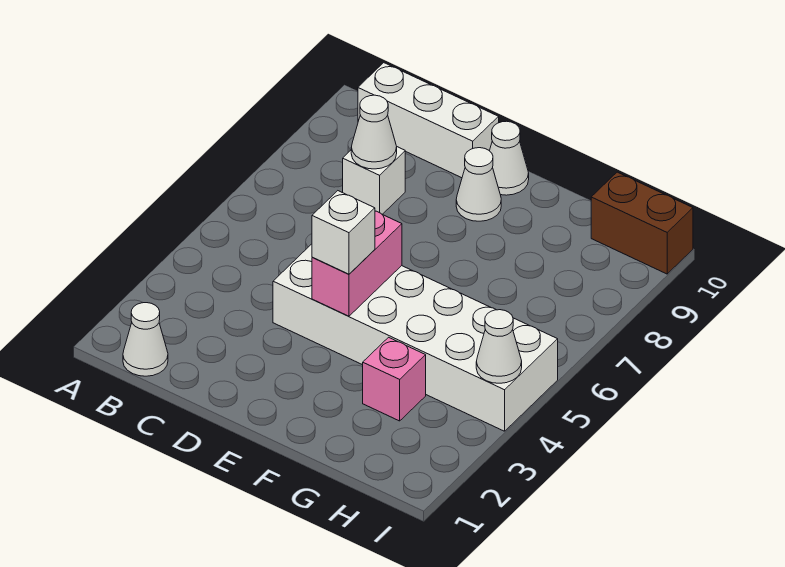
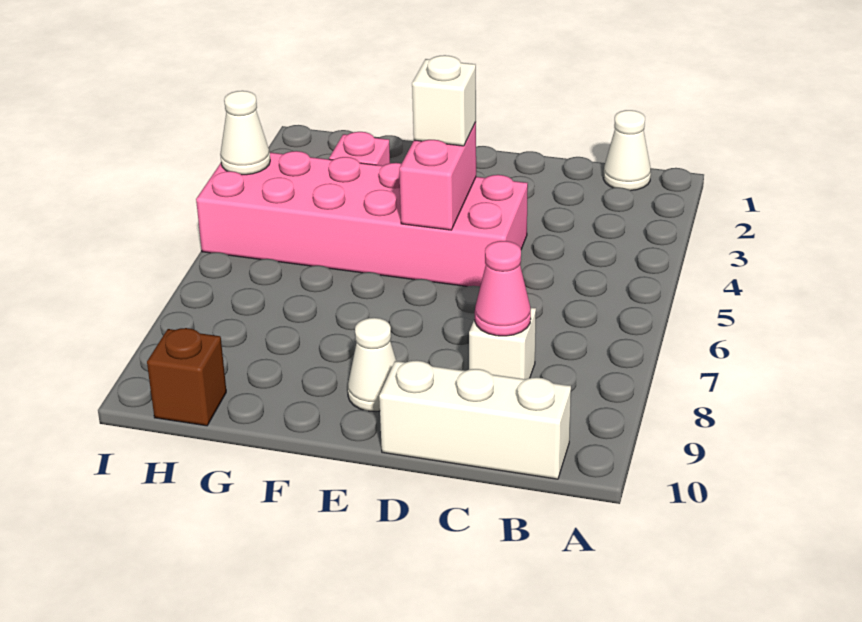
white 1x1 cone [351,95,397,169] -> pink 1x1 cone [475,241,531,336]
white 2x6 brick [273,244,558,431] -> pink 2x6 brick [196,151,528,286]
white 1x1 cone [490,121,529,195] -> none
brown 1x2 brick [591,172,693,274] -> brown 1x1 brick [147,328,226,426]

